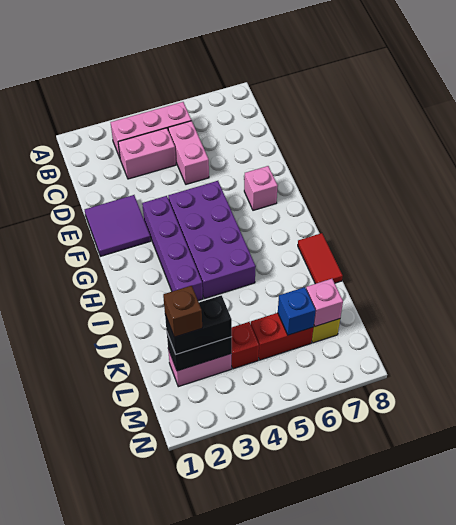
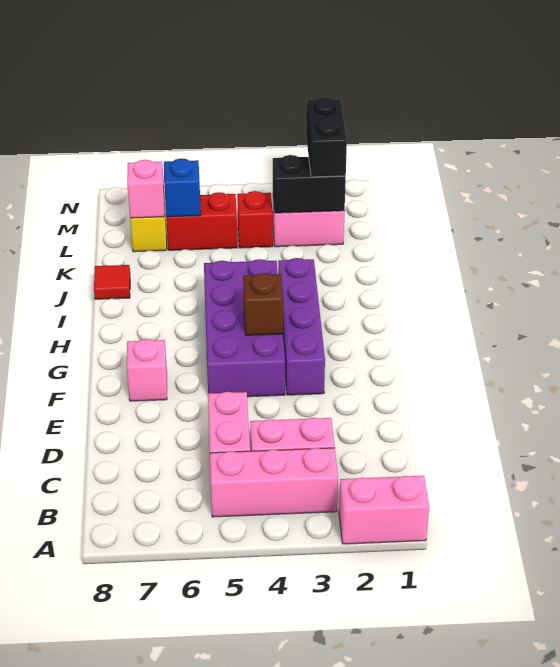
none -> pink 1x2 brick [339,476,429,544]
purple 2x2 tile [85,195,151,256] -> none
red 1x2 tile [298,233,343,284] -> red 1x1 tile [94,265,130,299]
black 1x2 brick [165,295,232,354] -> black 1x2 brick turned to [306,97,347,177]
brown 1x1 brick [163,286,202,337] -> brown 1x1 brick moved to [243,273,283,335]

